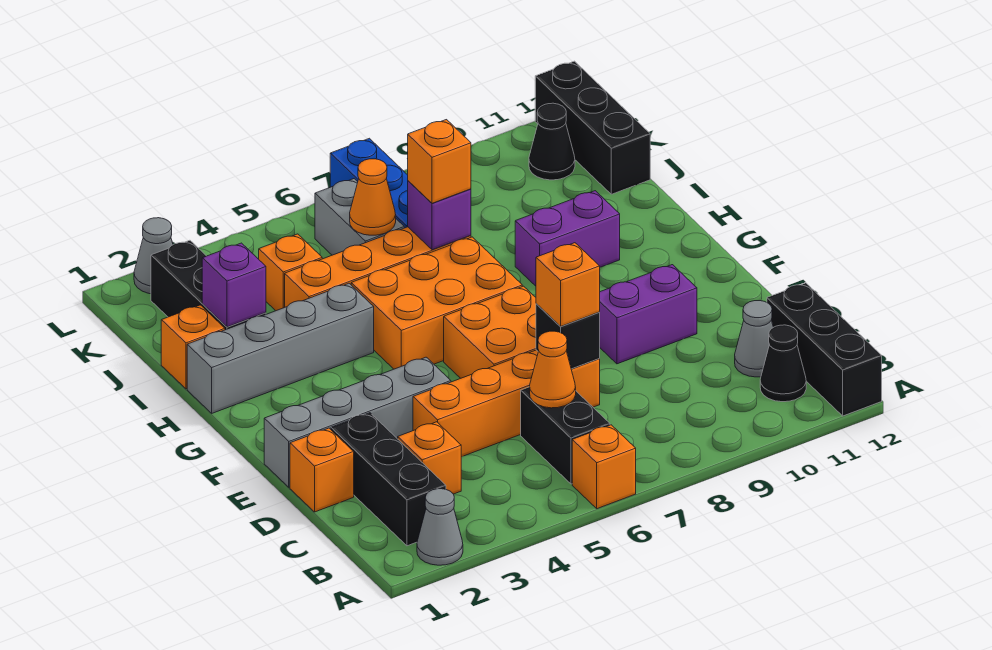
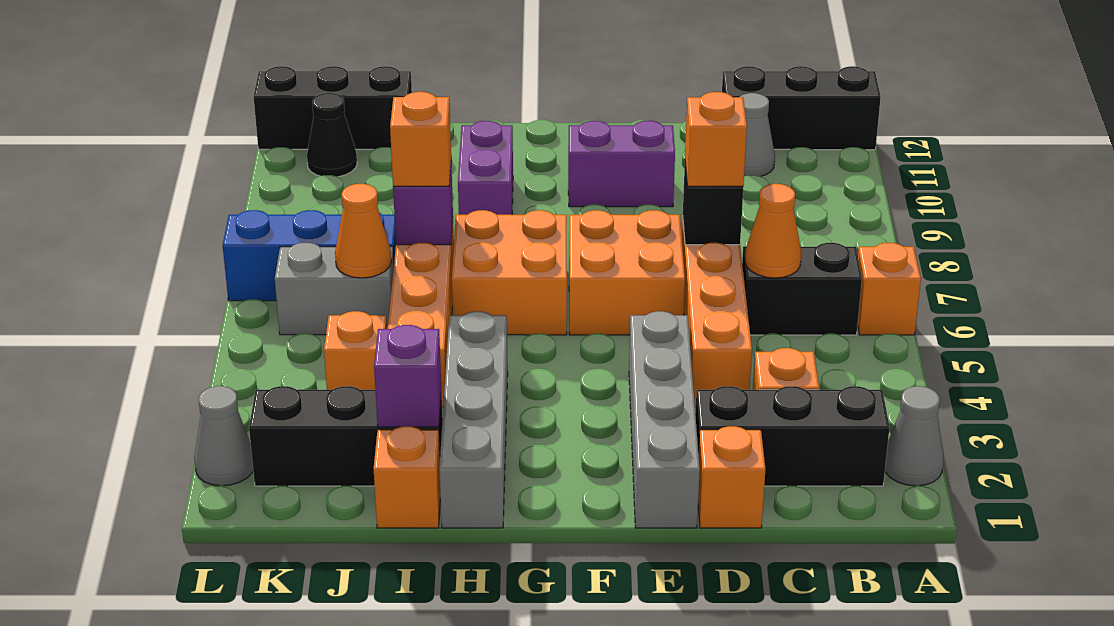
black 1x1 cone [760,325,806,402] -> none
purple 1x2 brick [599,265,697,364] -> purple 1x2 brick turned to [568,121,675,207]
orange 2x3 brick [351,237,522,369] -> orange 2x2 brick [452,210,567,335]

